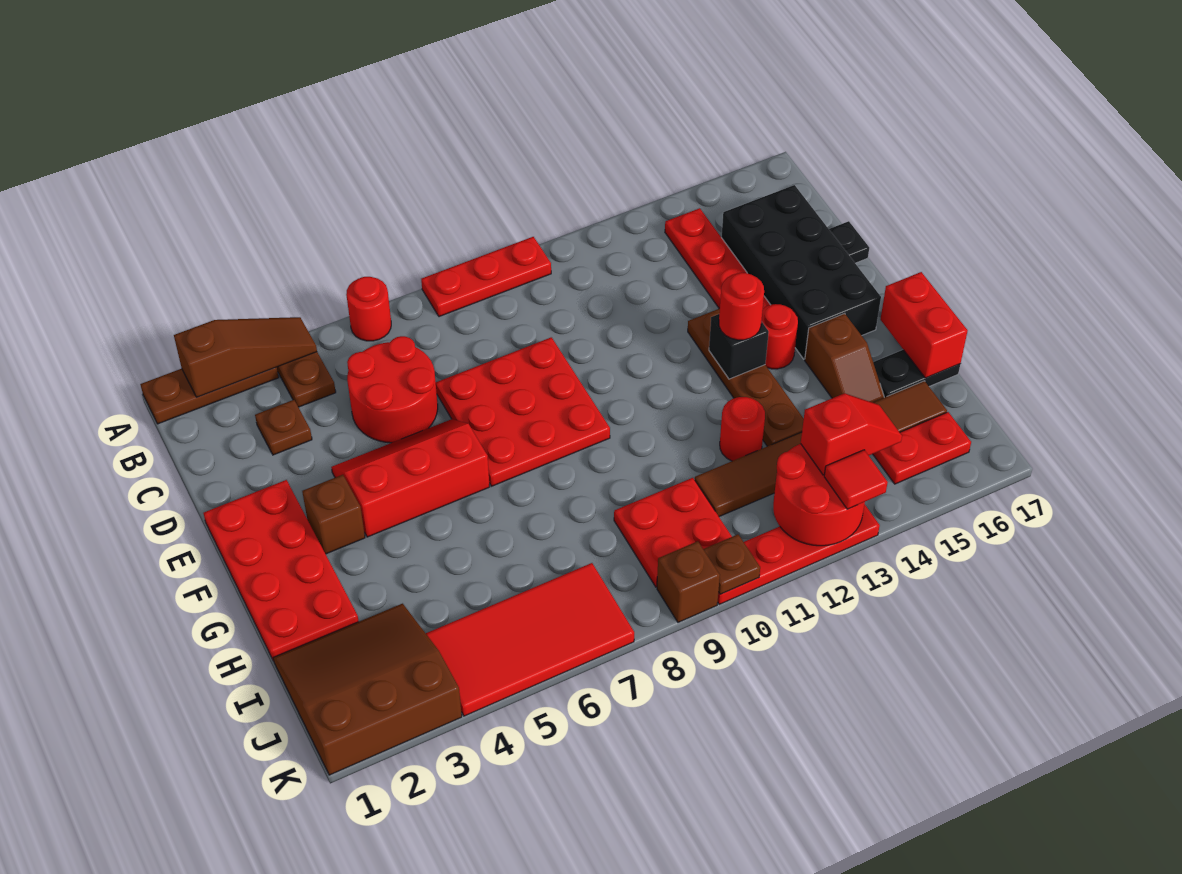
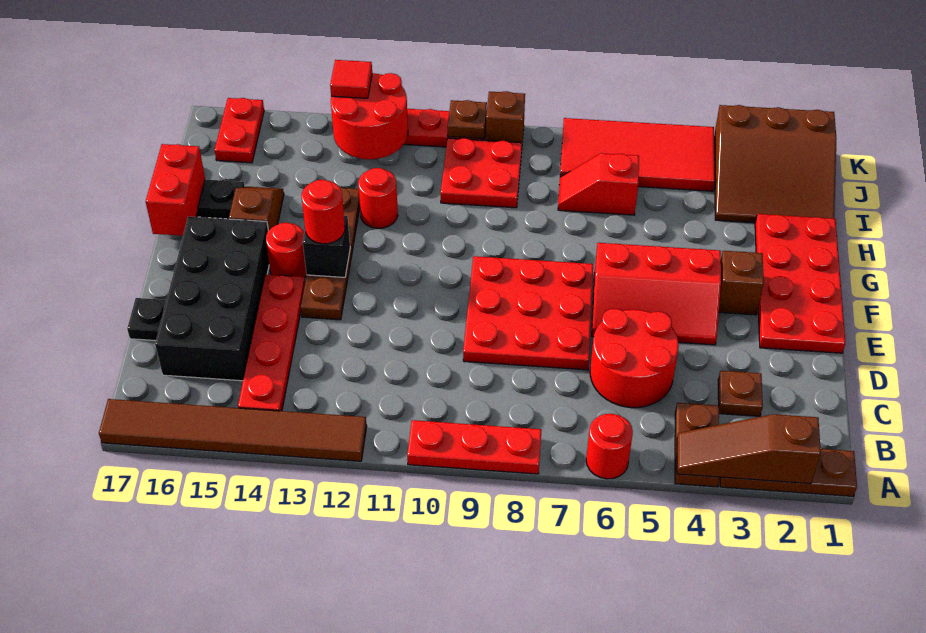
brown 1x6 tile [695,381,947,517] -> brown 1x6 tile moved to [99,399,367,461]
red 1x2 slope [801,393,902,475] -> red 1x2 slope moved to [558,153,639,215]
red 1x2 plate [873,412,971,484] -> red 1x2 plate turned to [215,98,264,163]

